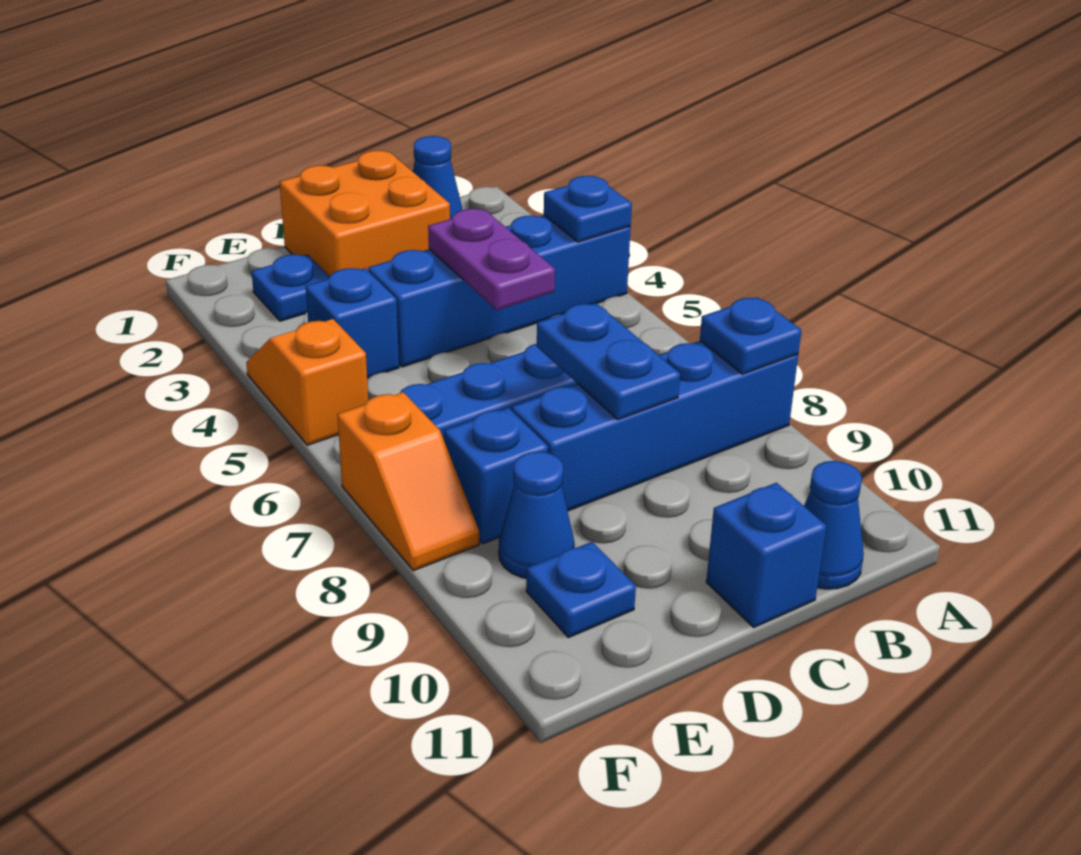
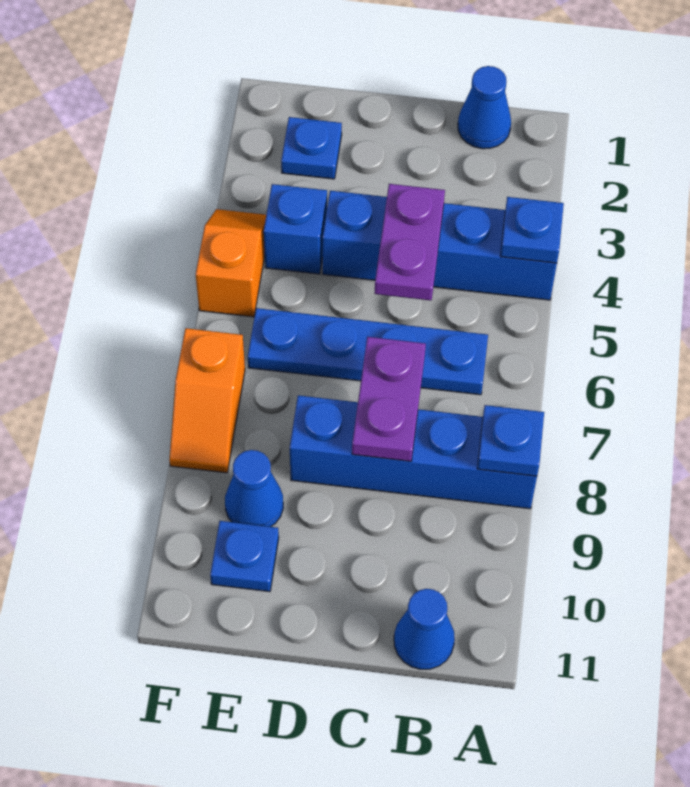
orange 2x2 brick [280,150,450,276] -> none
blue 1x2 plate [537,303,680,420] -> purple 1x2 plate [352,337,426,461]
blue 1x1 brick [706,483,827,627] -> none
blue 1x1 brick [444,408,548,544] -> none

